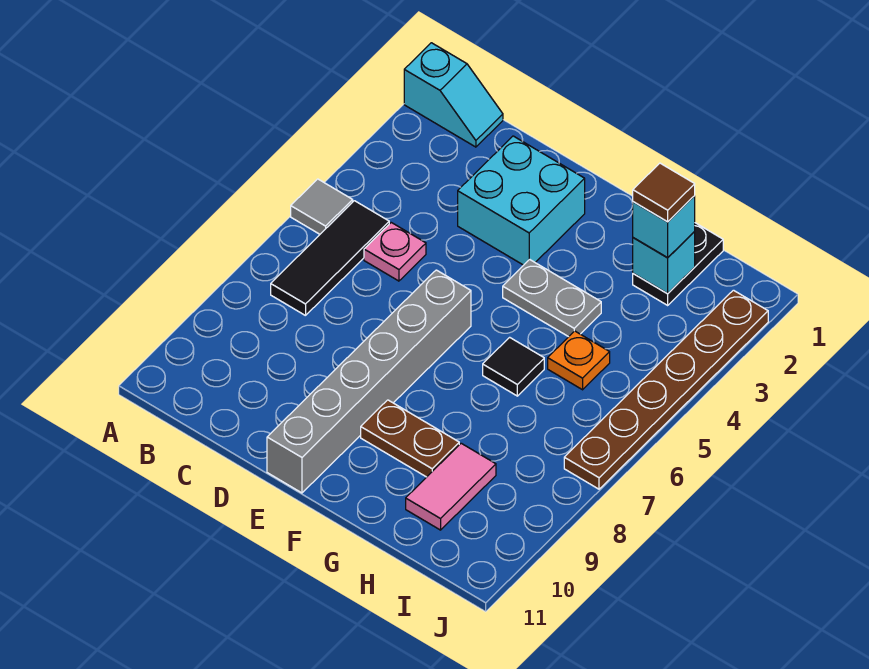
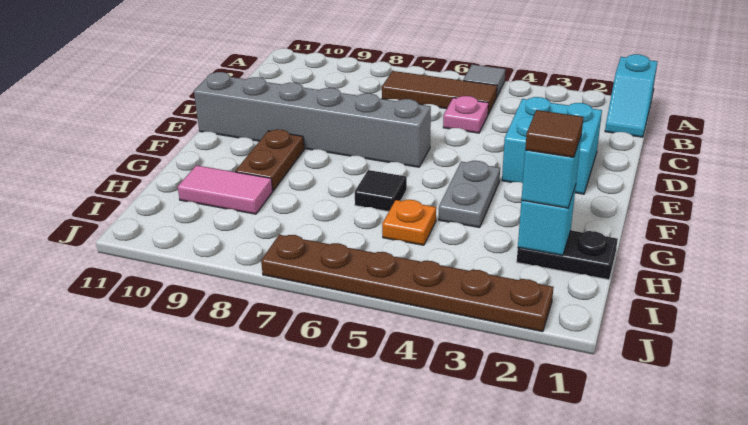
black 1x3 tile [271,201,389,316] -> brown 1x3 tile [382,71,497,114]

